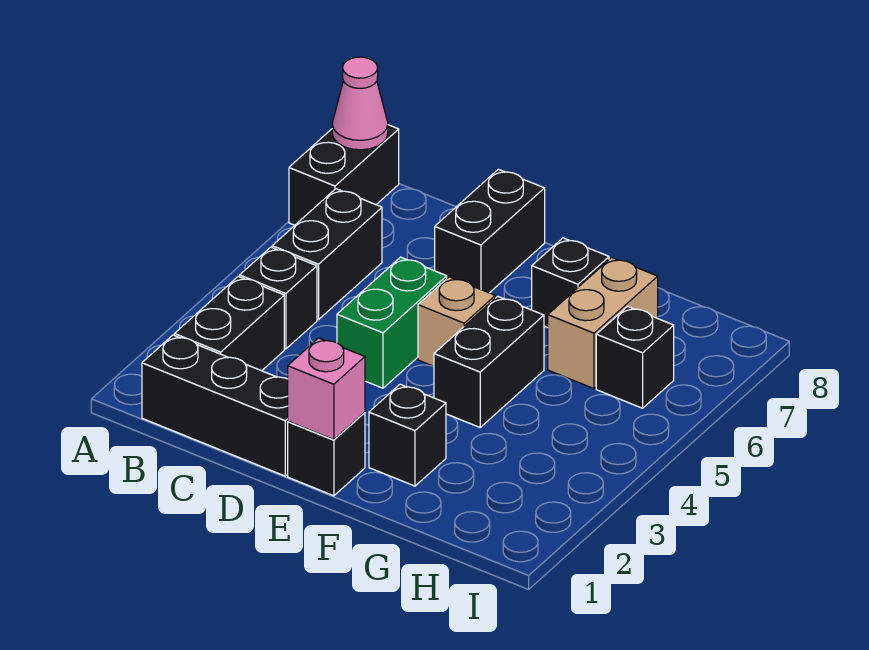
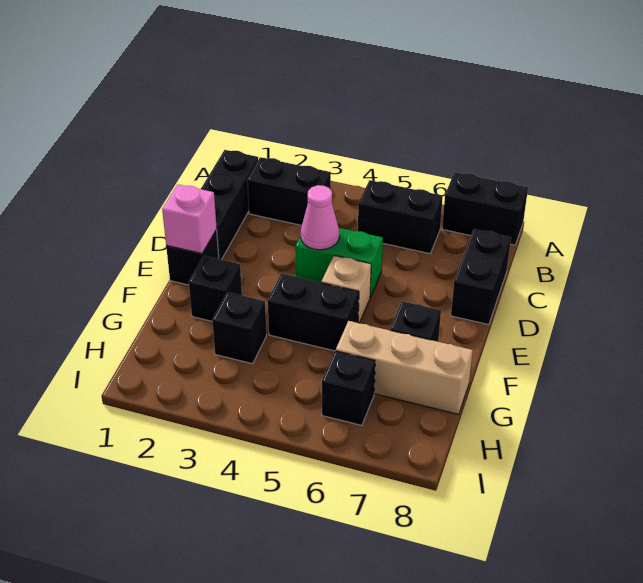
pink 1x1 cone [332,57,388,150] -> pink 1x1 cone moved to [301,185,339,250]
black 1x1 brick [240,247,317,349] -> black 1x1 brick moved to [212,292,266,364]
black 1x2 brick [435,169,545,293] -> black 1x2 brick turned to [451,229,511,325]
tan 1x2 brick [548,258,658,389] -> tan 1x3 brick [336,321,473,414]

